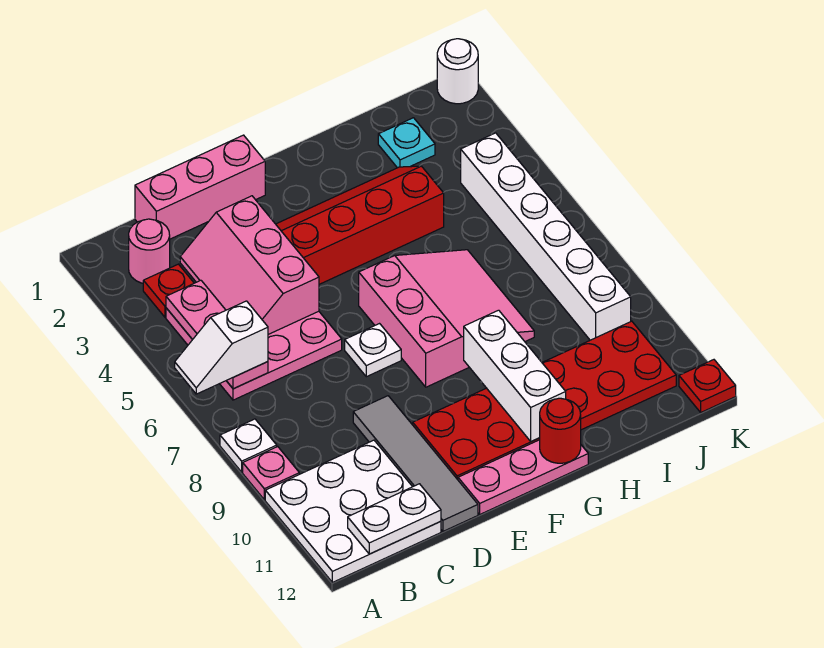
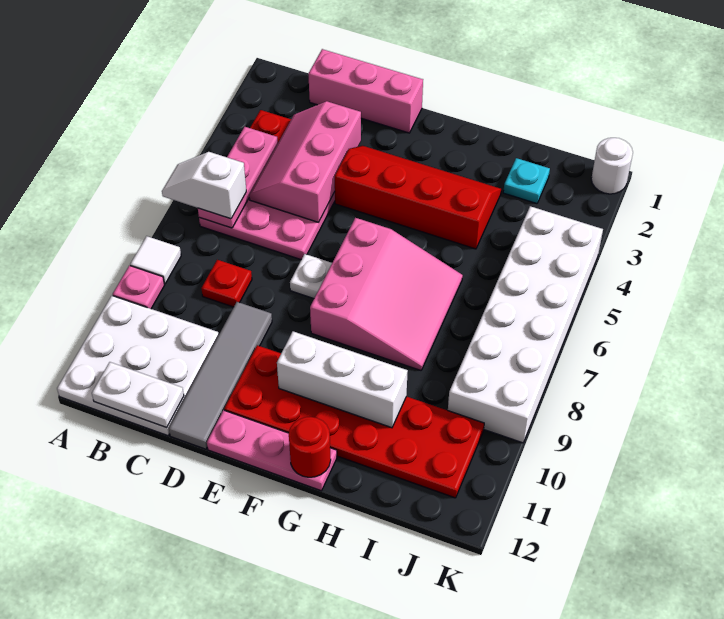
white 1x1 plate [220,419,277,472] -> white 1x1 tile [130,236,181,284]
pink 1x1 round brick [129,219,170,283] -> none
white 1x3 brick [464,310,566,441] -> white 1x3 brick turned to [277,331,408,428]
white 1x6 brick [461,133,631,340] -> white 2x6 brick [448,206,603,443]
red 1x1 plate [679,360,736,412] -> red 1x1 plate moved to [201,260,252,307]

